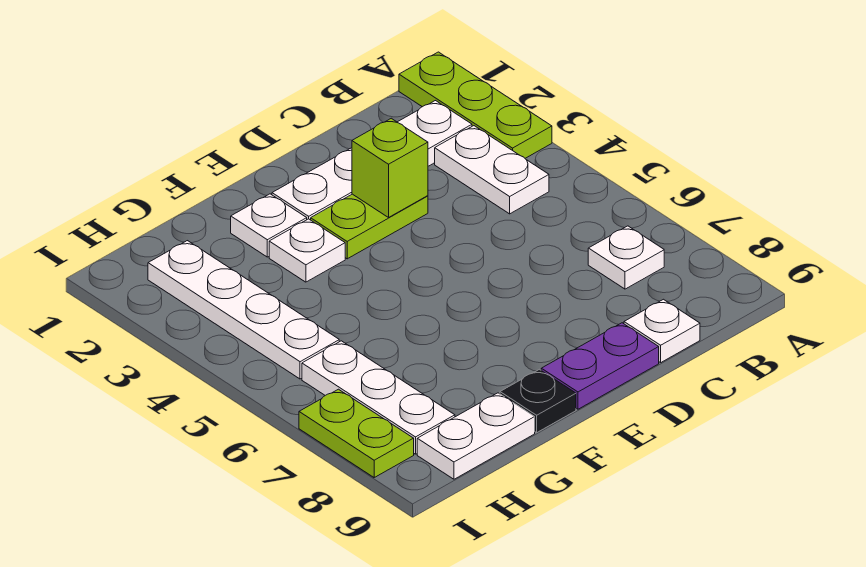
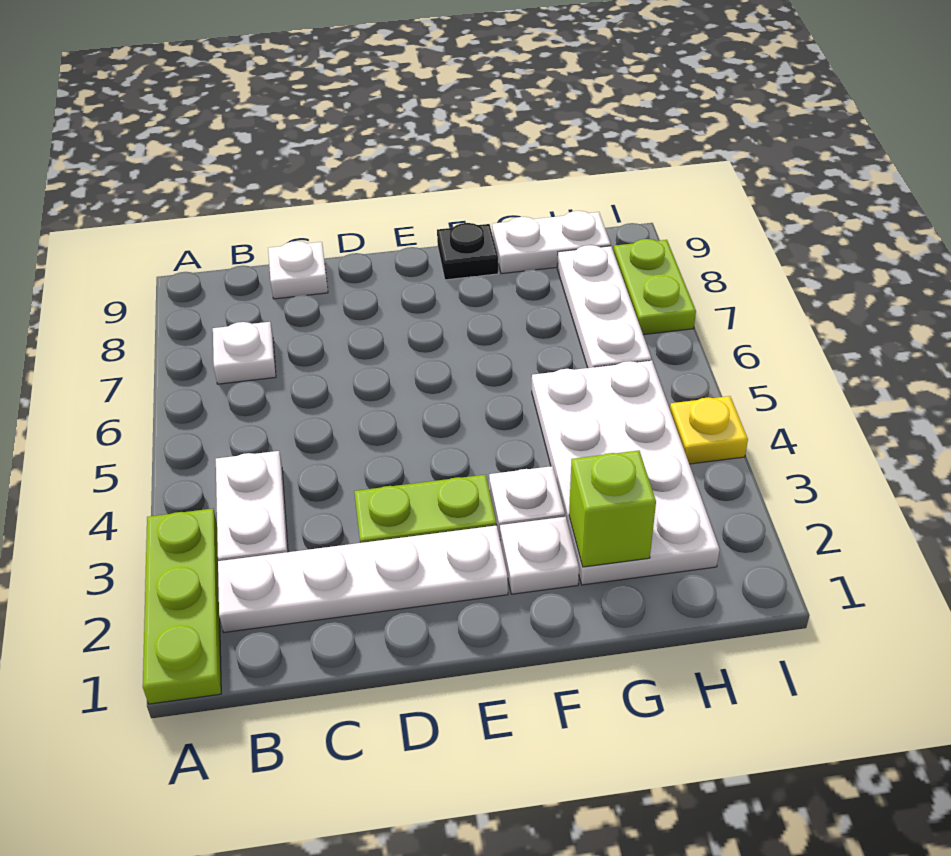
lime 1x1 brick [352,118,428,217] -> lime 1x1 brick moved to [569,451,656,567]
purple 1x2 plate [541,323,659,409] -> none
white 1x4 plate [148,241,339,379] -> white 2x4 plate [532,360,720,585]
none -> yellow 1x1 plate [670,396,748,464]

